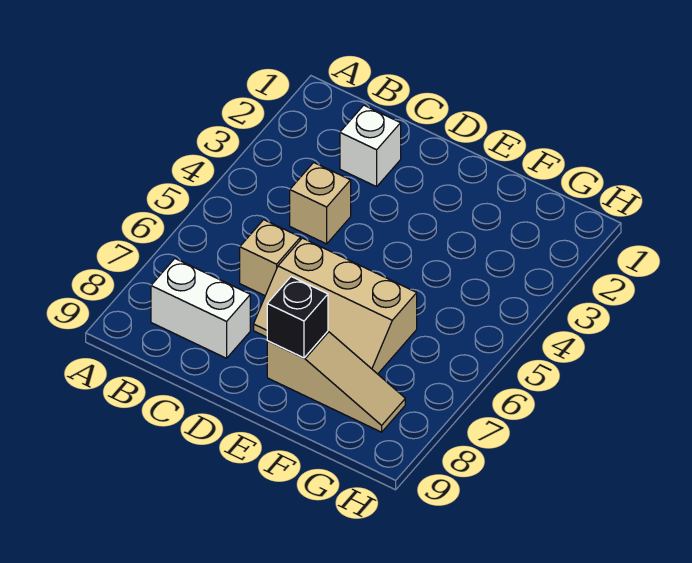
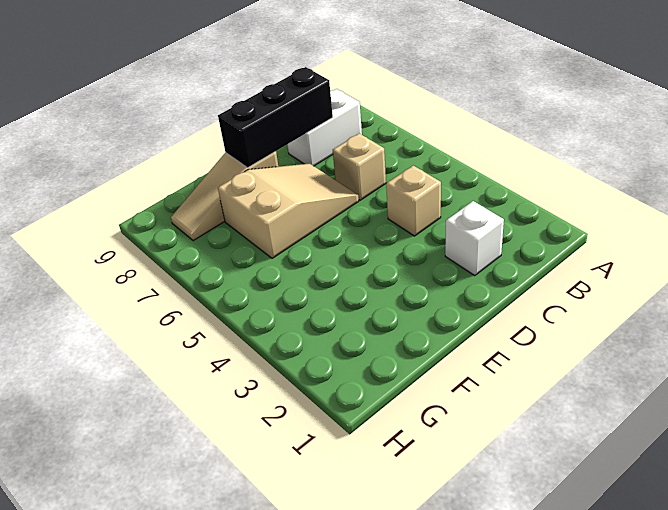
tan 2x3 slope [254,238,417,374] -> tan 2x3 slope turned to [218,164,359,258]
black 1x1 brick [267,277,328,358] -> black 1x3 brick [218,67,333,168]

